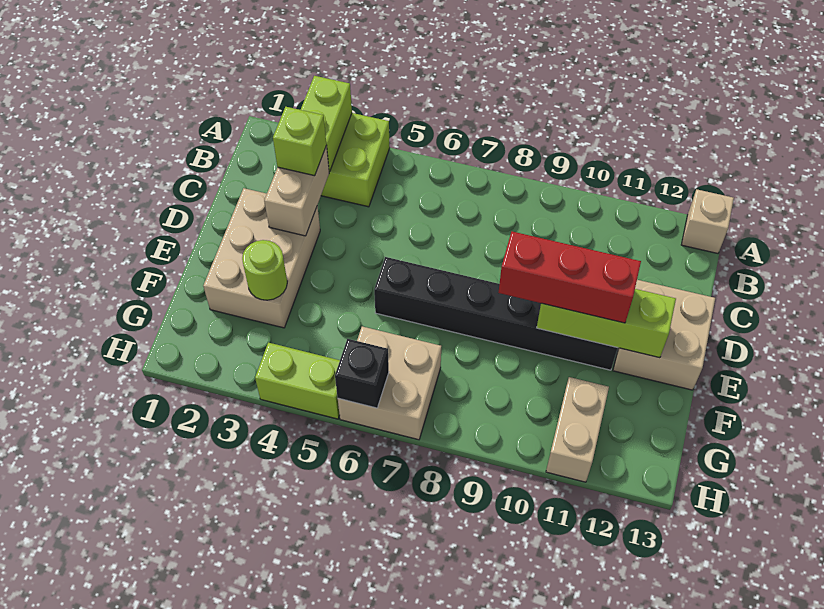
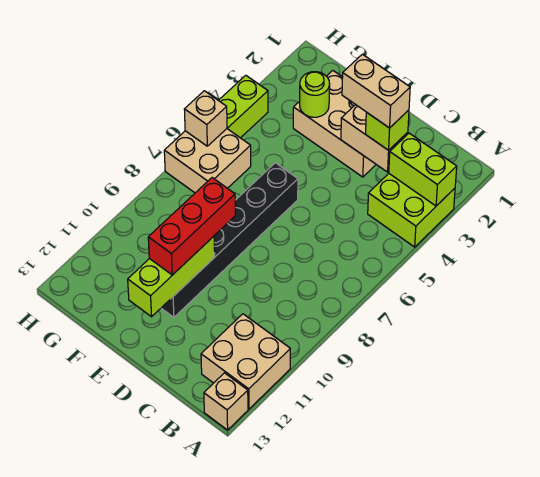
tan 2x2 brick [613,280,715,390] -> tan 2x2 brick moved to [201,314,290,409]
tan 1x2 brick [546,377,609,482] -> tan 1x2 brick moved to [342,54,410,128]
black 1x1 brick [335,339,389,408] -> tan 1x1 brick [184,91,227,146]

